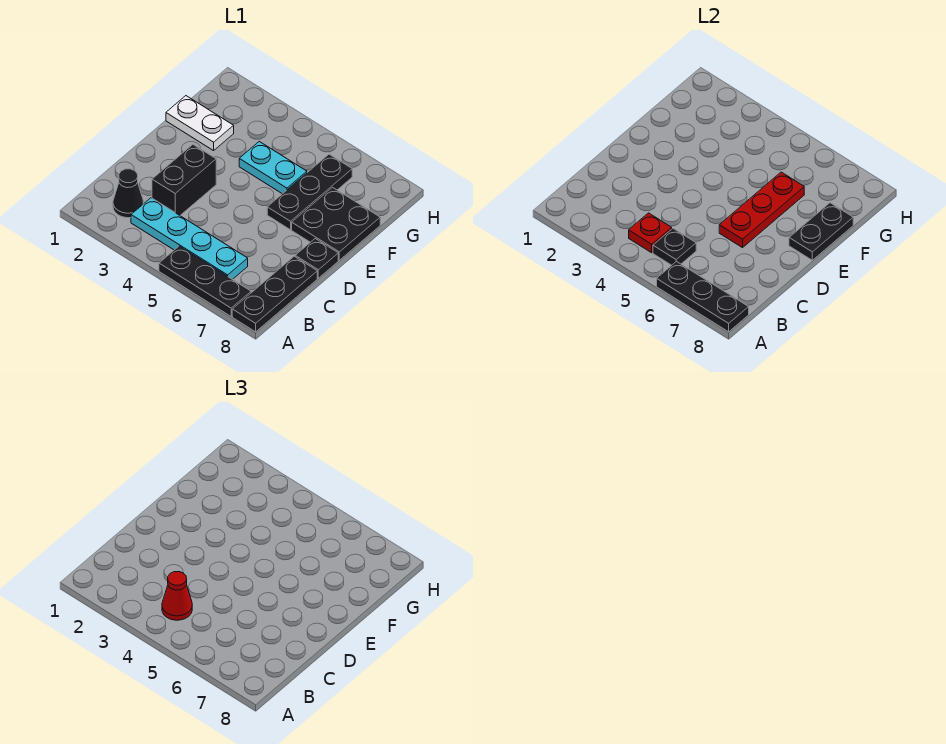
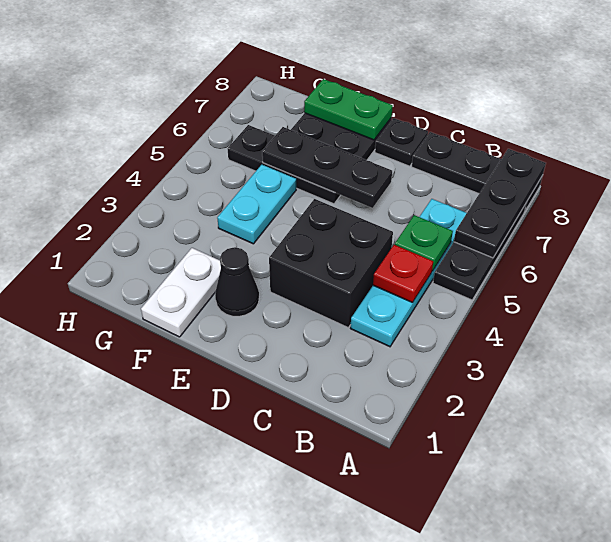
black 1x1 cone [113,169,144,218] -> black 1x1 cone moved to [215,247,259,316]
red 1x1 cone [162,572,192,620] -> none
black 1x1 plate [653,229,696,265] -> green 1x1 plate [394,215,453,271]
black 1x2 brick [152,145,216,215] -> black 2x2 brick [269,199,393,327]
red 1x3 plate [719,172,804,248] -> black 1x3 plate [262,127,392,208]
black 1x2 plate [789,203,853,260] -> green 1x2 plate [304,79,393,140]

